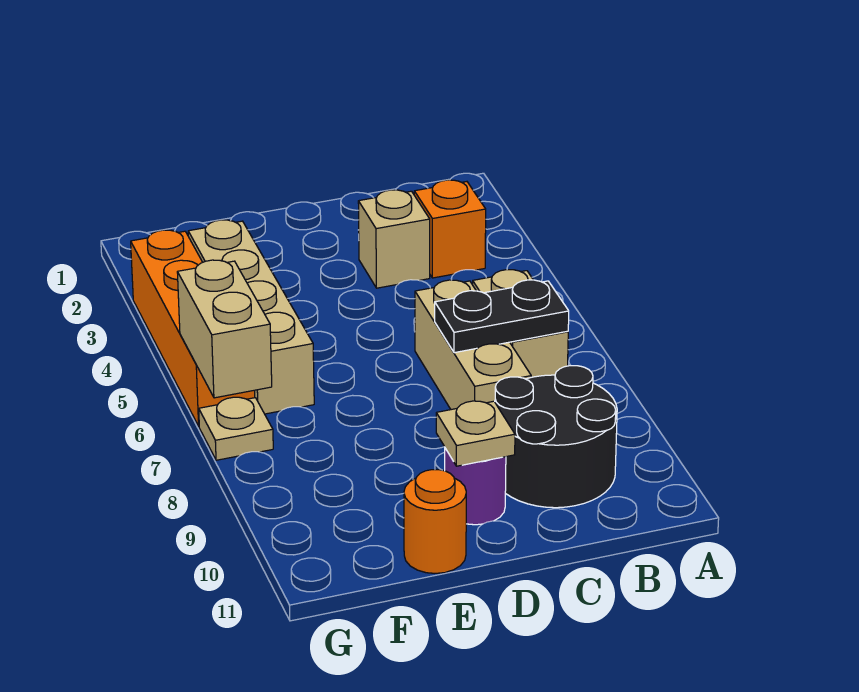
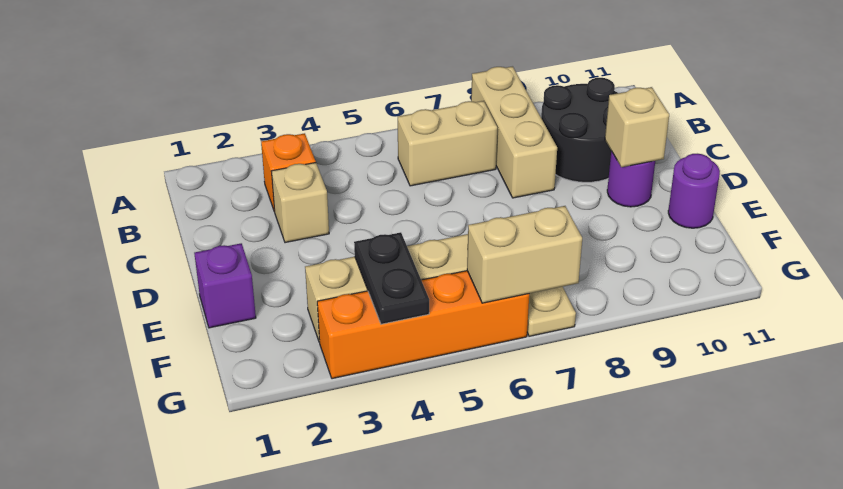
black 1x2 plate [435,280,569,353] -> black 1x2 plate moved to [354,232,429,324]
tan 1x3 brick [415,280,531,410] -> tan 1x3 brick turned to [471,66,557,198]
tan 1x1 plate [436,401,515,466] -> tan 1x1 brick [605,87,669,167]
none -> purple 1x1 brick [194,243,256,328]
orange 1x1 round brick [404,470,466,573] -> purple 1x1 round brick [668,154,720,228]

